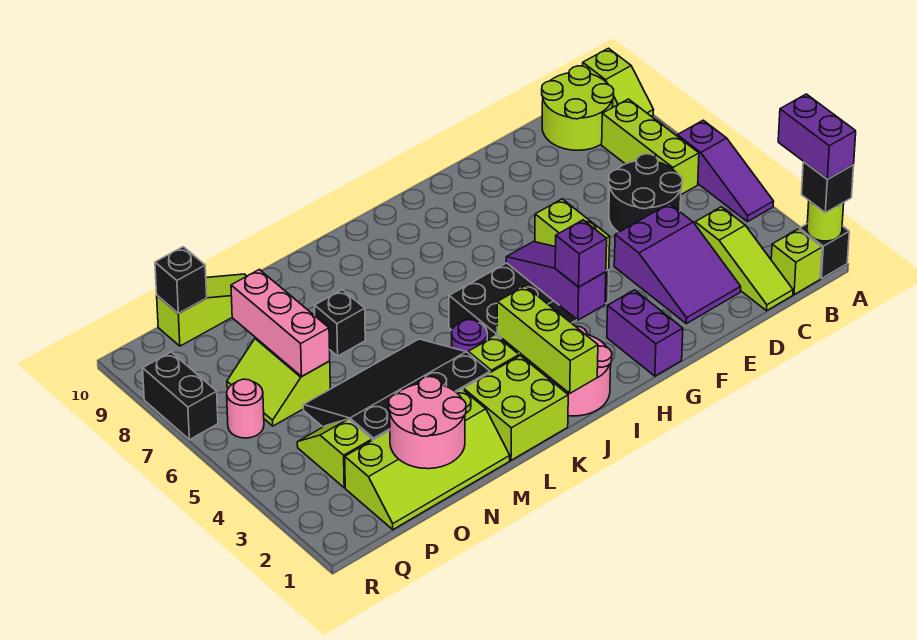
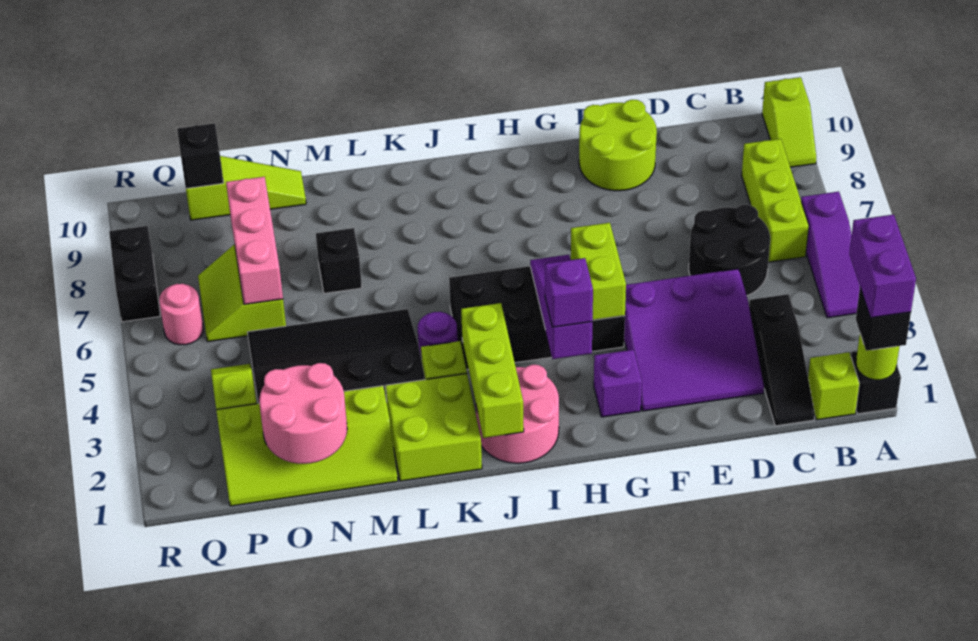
lime 2x2 round brick [542,66,614,150] -> lime 2x2 round brick moved to [579,100,657,191]
lime 1x3 slope [695,207,793,311] -> black 1x3 slope [749,294,815,426]
purple 2x3 slope [614,204,741,324] -> purple 3x3 slope [624,269,764,411]
purple 1x2 brick [607,290,683,376] -> purple 1x1 brick [594,350,642,417]

